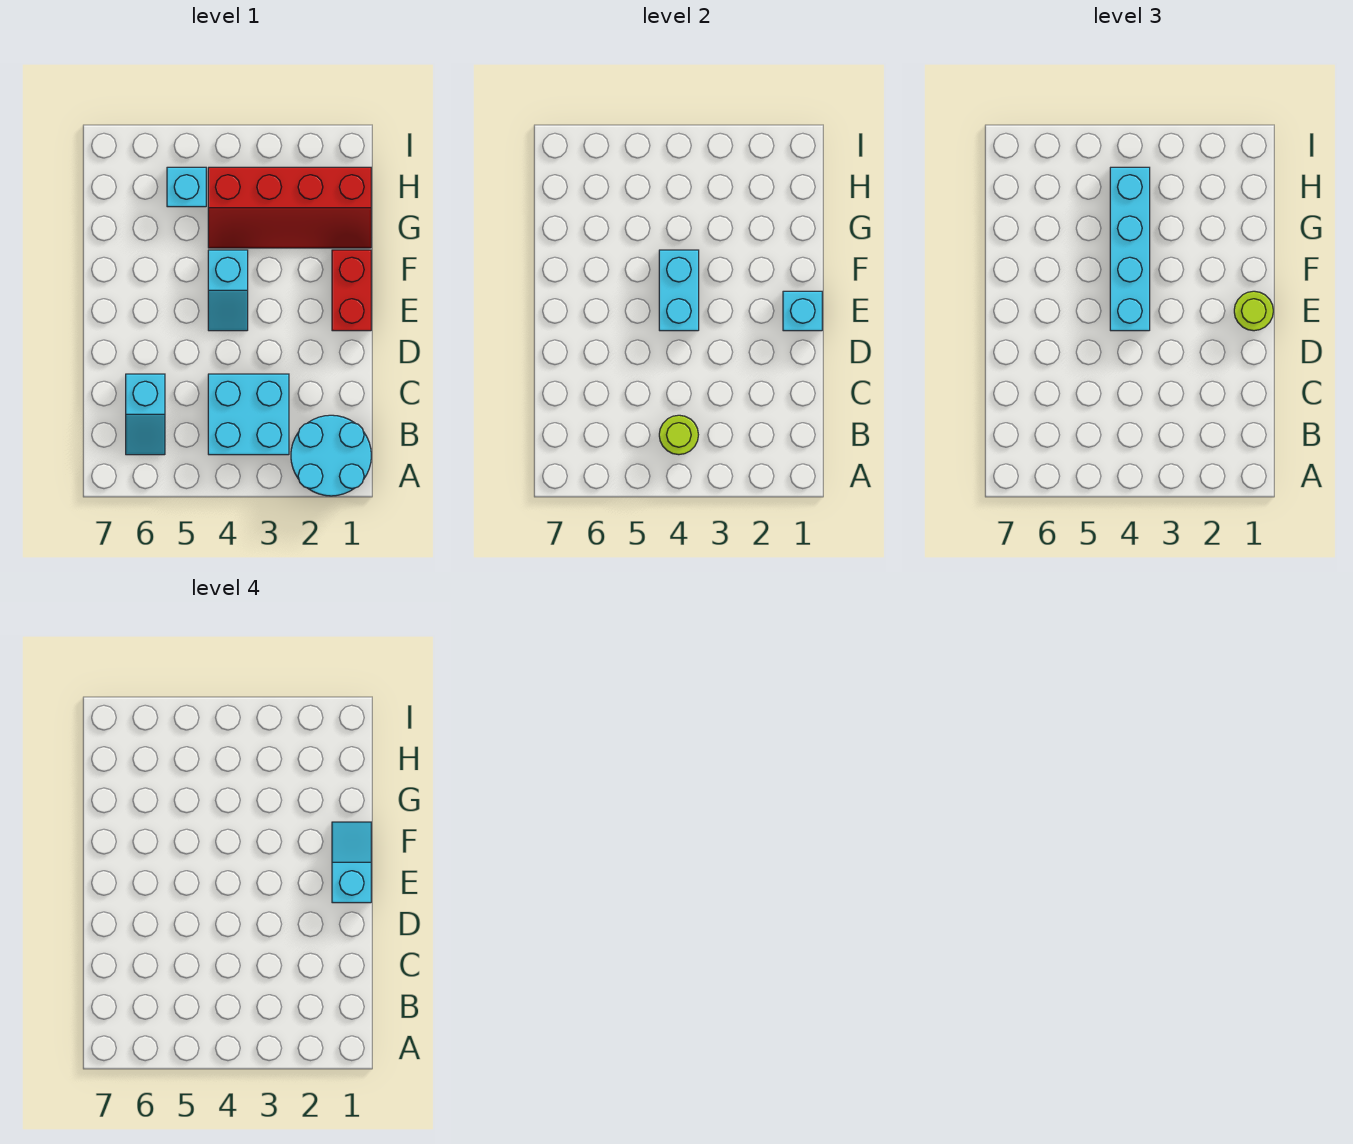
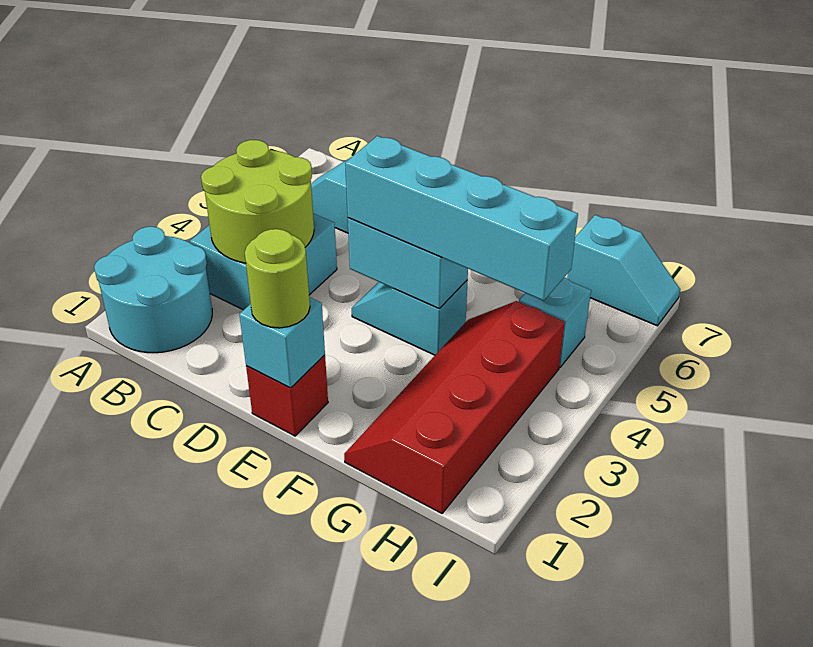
lime 1x1 round brick [659,415,698,455] -> lime 2x2 round brick [201,140,314,263]
red 1x2 brick [332,250,371,331] -> red 1x1 brick [246,355,328,436]
cyan 1x2 slope [332,822,371,903] -> cyan 1x2 slope moved to [567,215,680,326]

